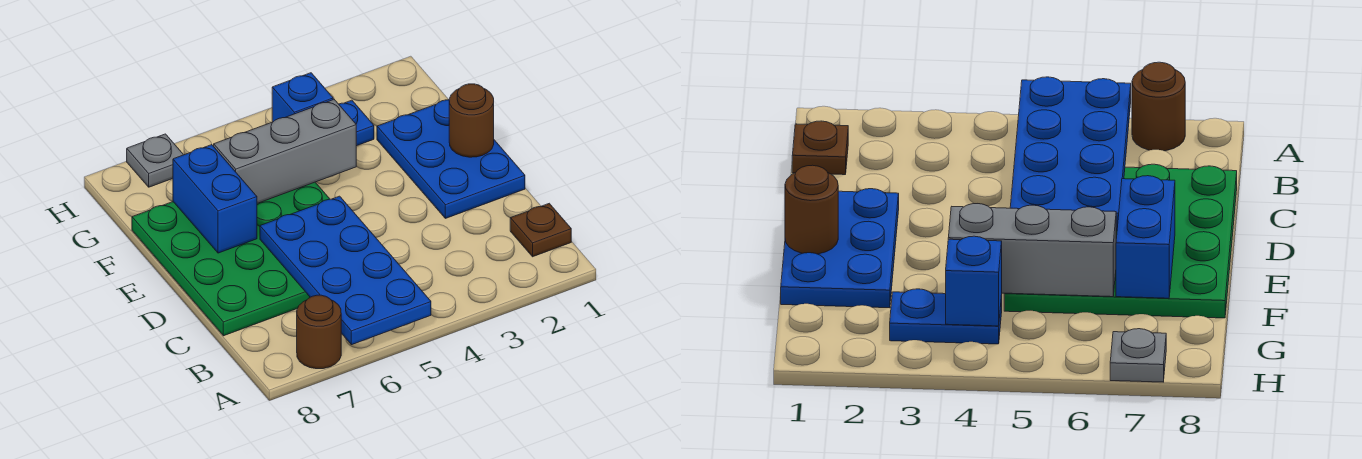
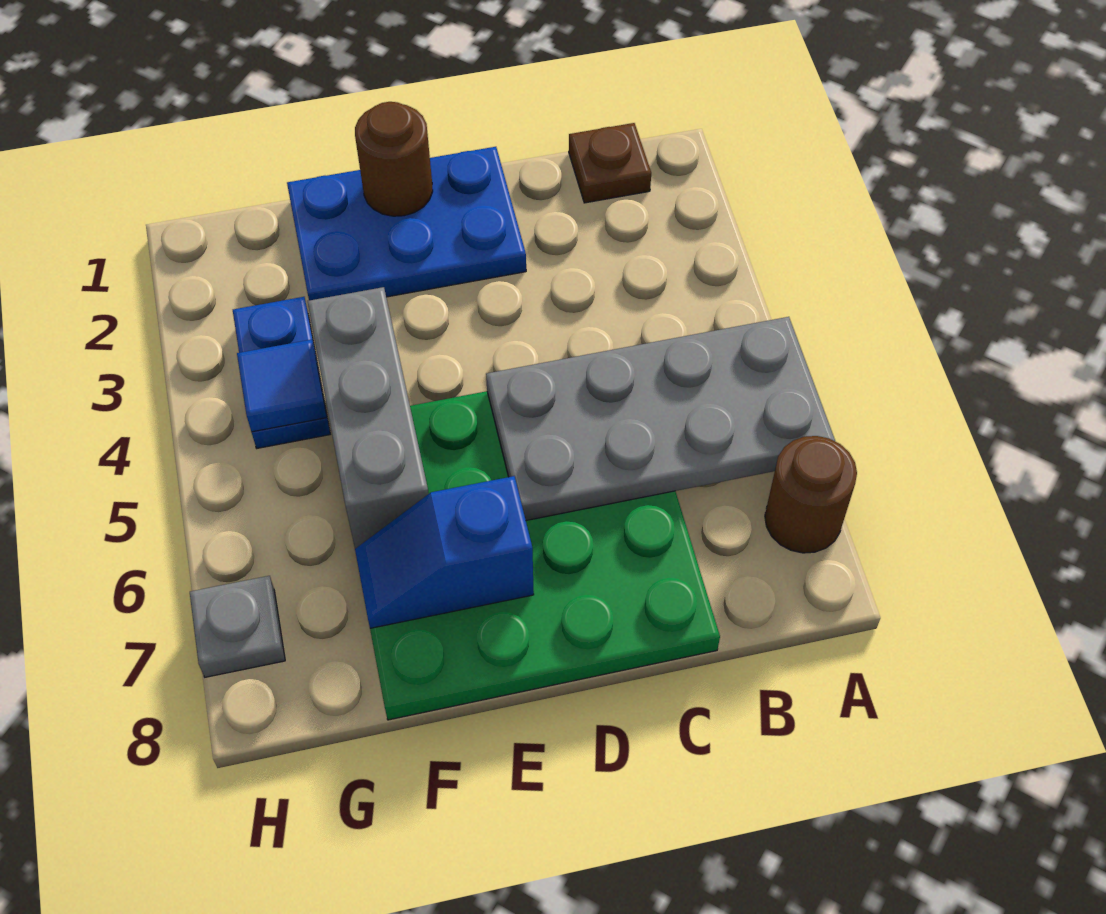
blue 2x4 plate [260,196,431,345] -> grey 2x4 plate [486,317,835,520]
blue 1x2 brick [173,145,257,253] -> blue 1x2 slope [355,476,534,628]
blue 1x1 brick [272,73,333,122] -> blue 1x1 tile [237,340,327,432]

